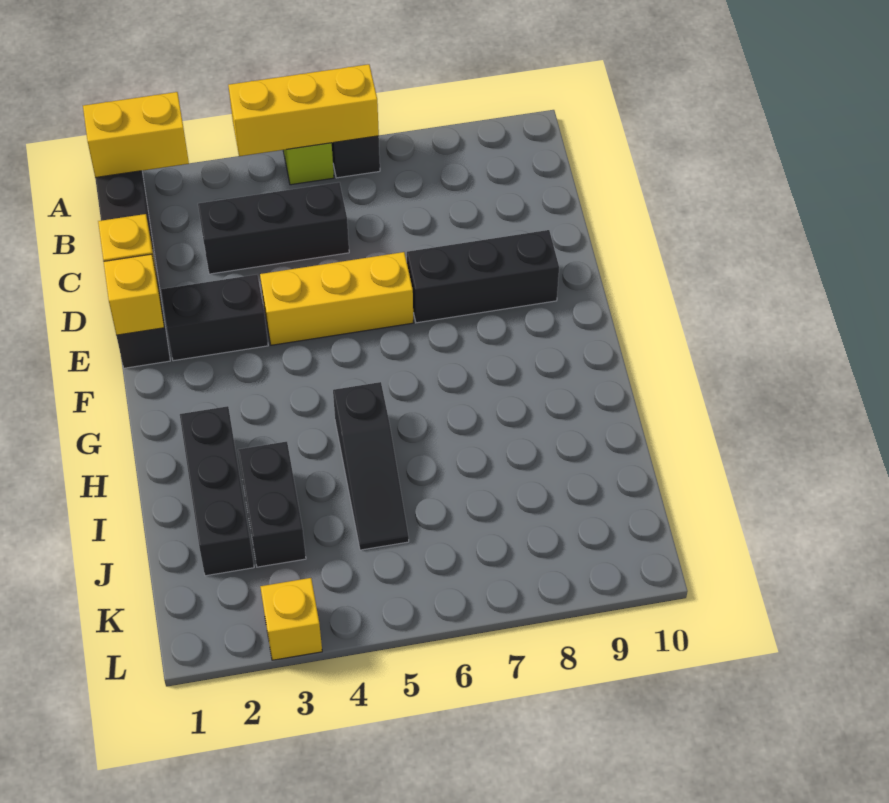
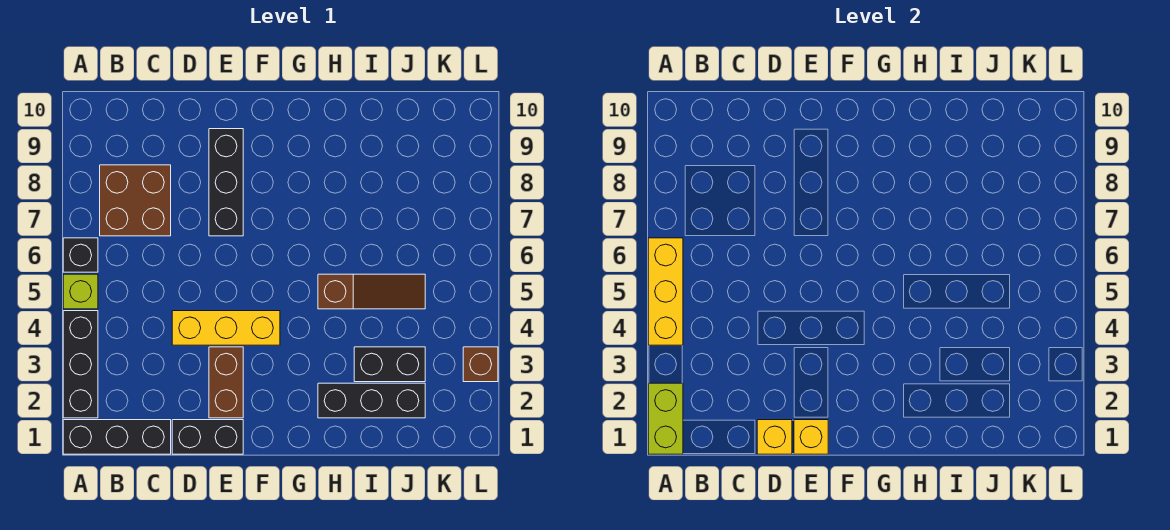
yellow 1x2 brick [83,92,189,178] -> lime 1x2 brick [648,383,683,454]
none -> brown 2x2 brick [100,165,171,236]
black 1x3 brick [198,182,349,274] -> black 1x3 brick moved to [63,311,98,418]
black 1x2 brick [161,275,268,361] -> brown 1x2 brick [209,347,243,418]
yellow 1x3 brick [260,252,413,345] -> yellow 1x3 brick turned to [172,311,280,345]
black 1x3 slope [333,382,409,550] -> brown 1x3 slope [318,274,425,309]
yellow 1x1 brick [260,578,322,660] -> brown 1x1 brick [463,347,498,382]

